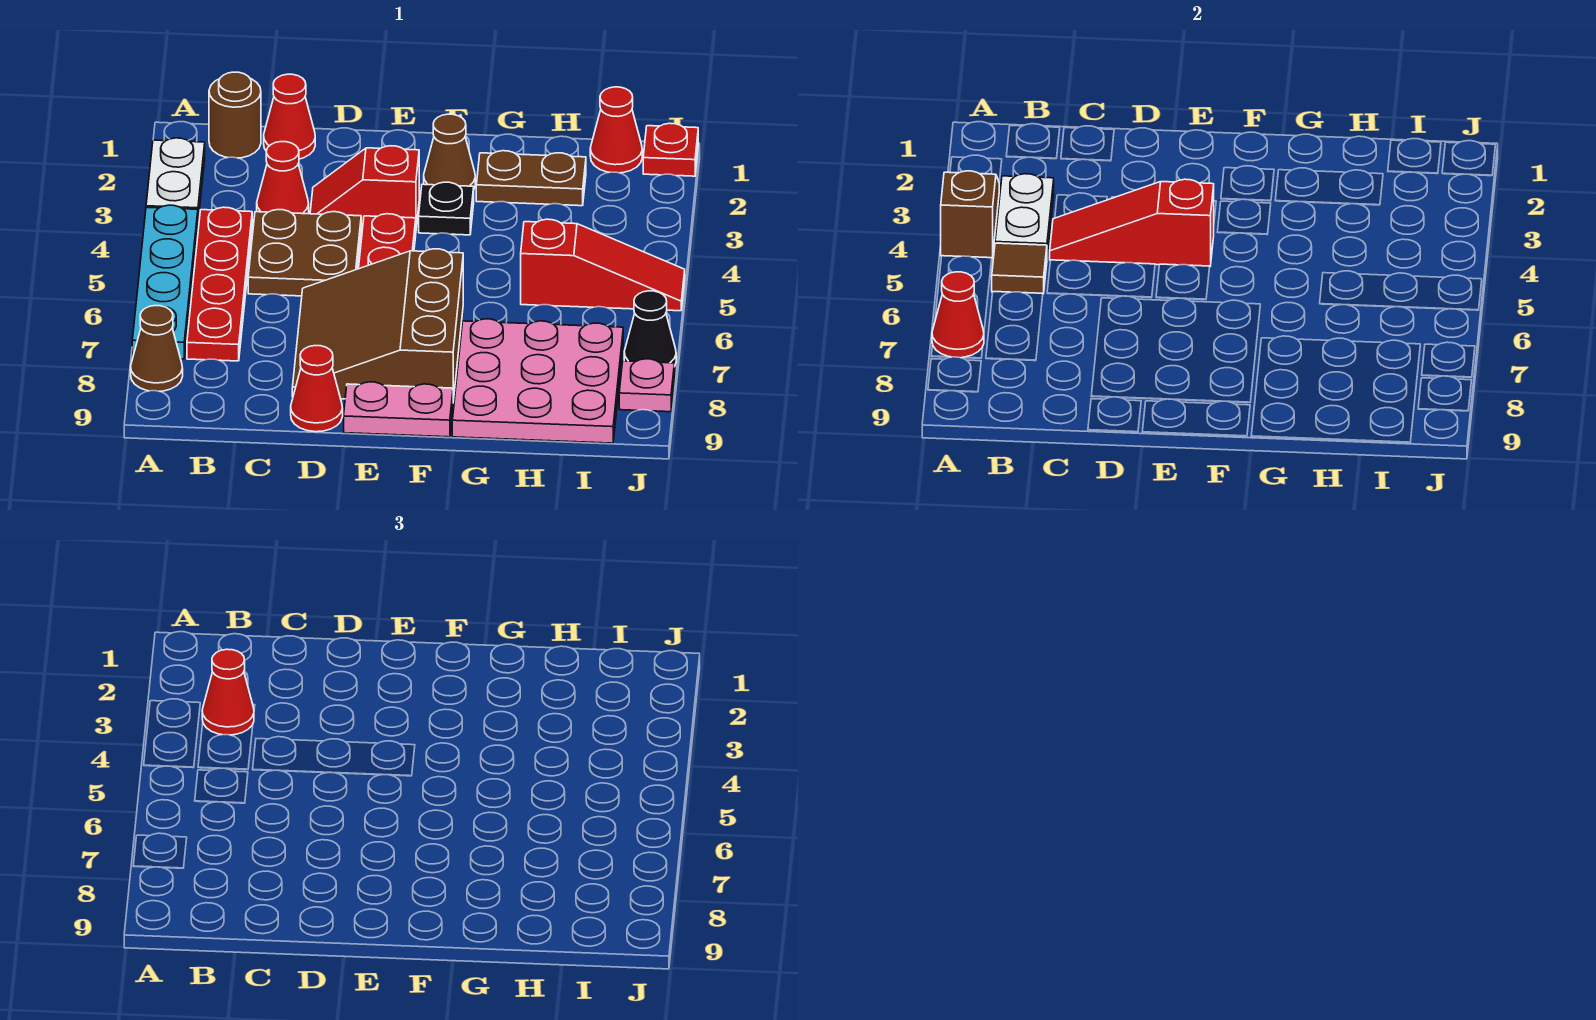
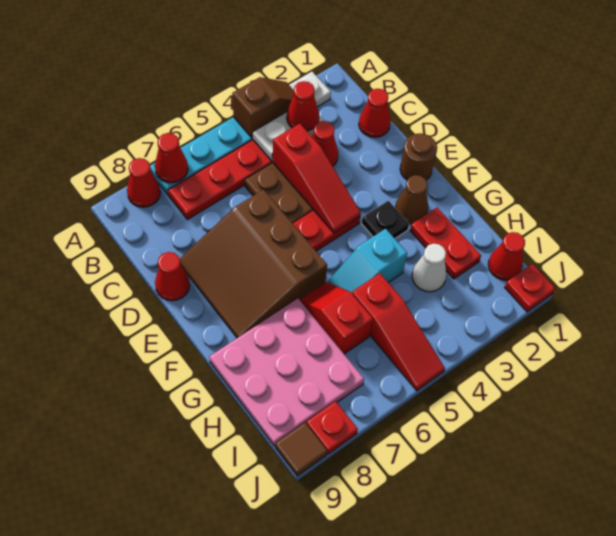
brown 1x1 cone [131,306,183,391] -> red 1x1 cone [127,158,160,207]
brown 1x1 round brick [209,72,261,158] -> brown 1x1 round brick moved to [400,133,437,180]
brown 1x1 tile [992,243,1047,294] -> brown 1x1 tile moved to [275,423,327,476]
red 1x3 slope [1050,179,1214,266] -> red 1x3 slope turned to [273,124,361,233]
red 1x2 slope [310,146,419,231] -> red 1x2 slope moved to [300,282,373,354]
brown 3x3 slope [292,249,463,401] -> brown 3x3 slope turned to [180,190,327,338]
pink 1x2 plate [344,382,453,437] -> none
brown 1x2 plate [476,151,586,206] -> red 1x2 plate [410,208,481,279]
none -> cyan 1x2 slope [328,229,407,293]
none -> white 1x1 cone [412,244,446,292]
black 1x1 cone [624,291,676,367] -> none
pink 1x1 plate [619,359,674,412] -> red 1x1 plate [306,401,358,454]

